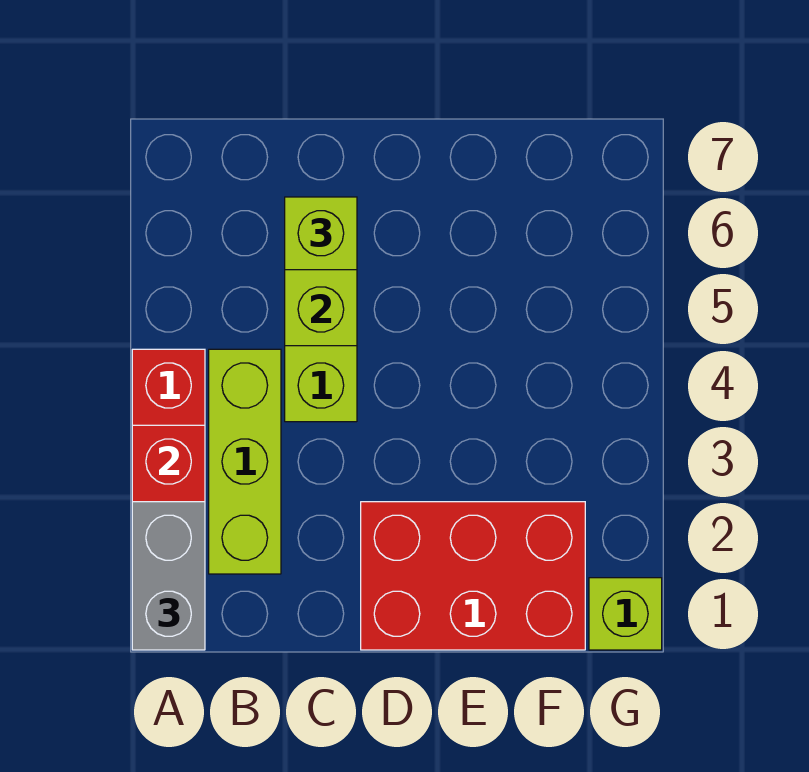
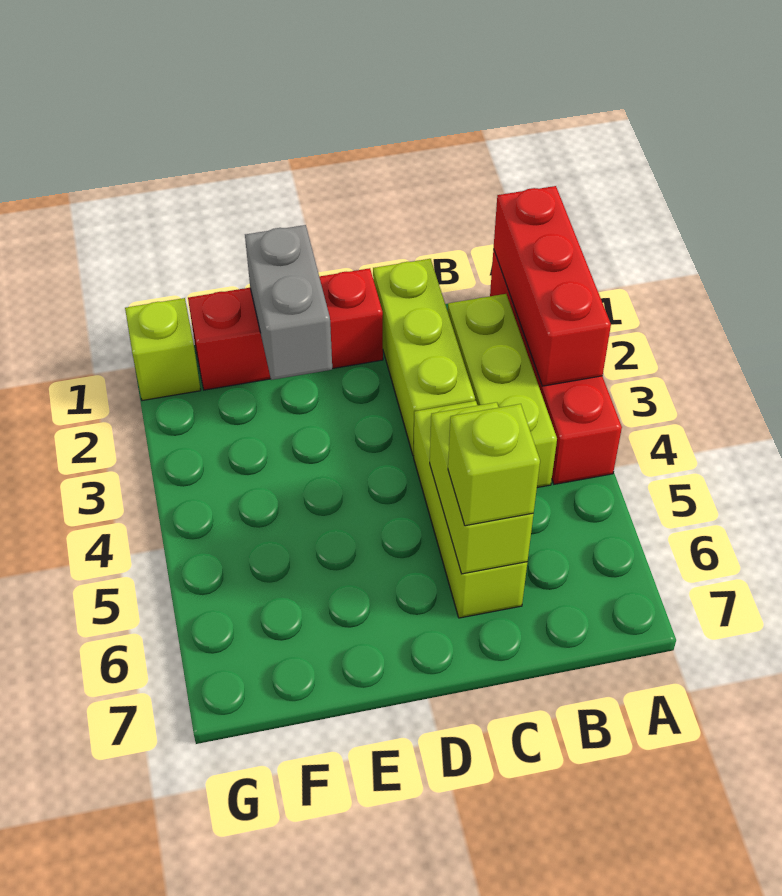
grey 1x2 brick [132,502,205,650] -> grey 1x2 brick moved to [245,225,332,380]
none -> lime 1x3 brick [373,259,475,456]
red 2x3 brick [361,502,585,650] -> red 1x3 brick [188,268,383,390]

